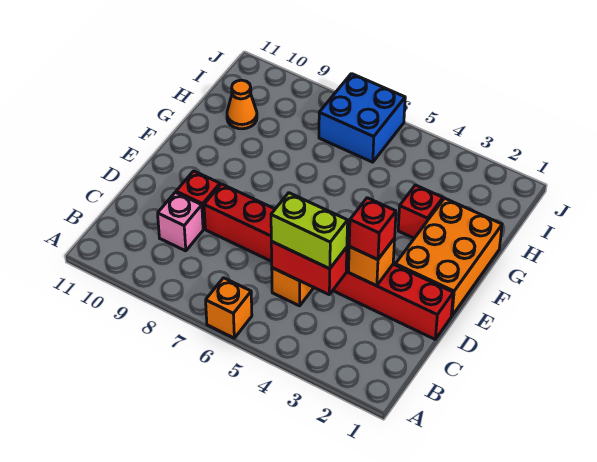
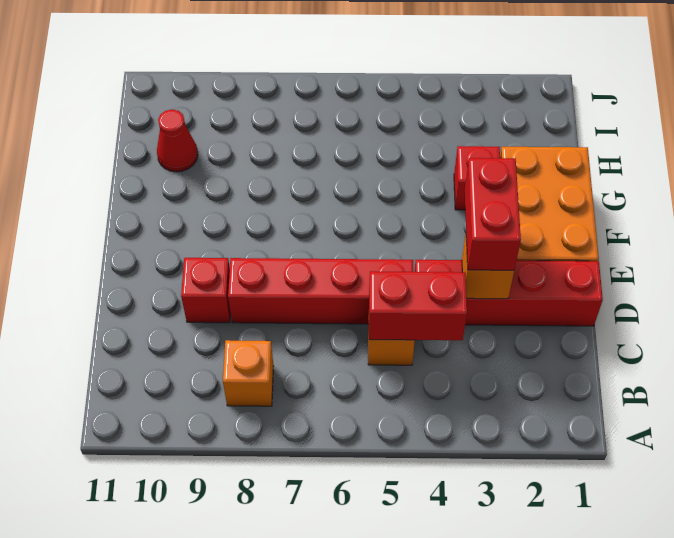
orange 1x1 brick [206,278,252,338] -> orange 1x1 brick moved to [223,340,274,406]
lime 1x2 brick [271,193,348,269] -> none
pink 1x1 brick [158,192,203,251] -> none
red 1x1 brick [349,198,396,260] -> red 1x2 brick [465,158,521,270]
orange 1x1 cone [227,80,257,129] -> red 1x1 cone [157,109,198,172]
blue 2x2 brick [319,74,405,162] -> none

